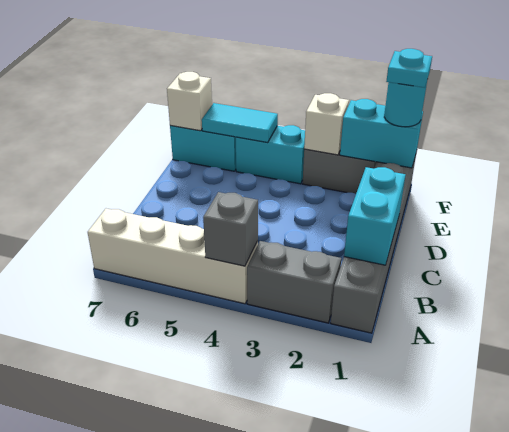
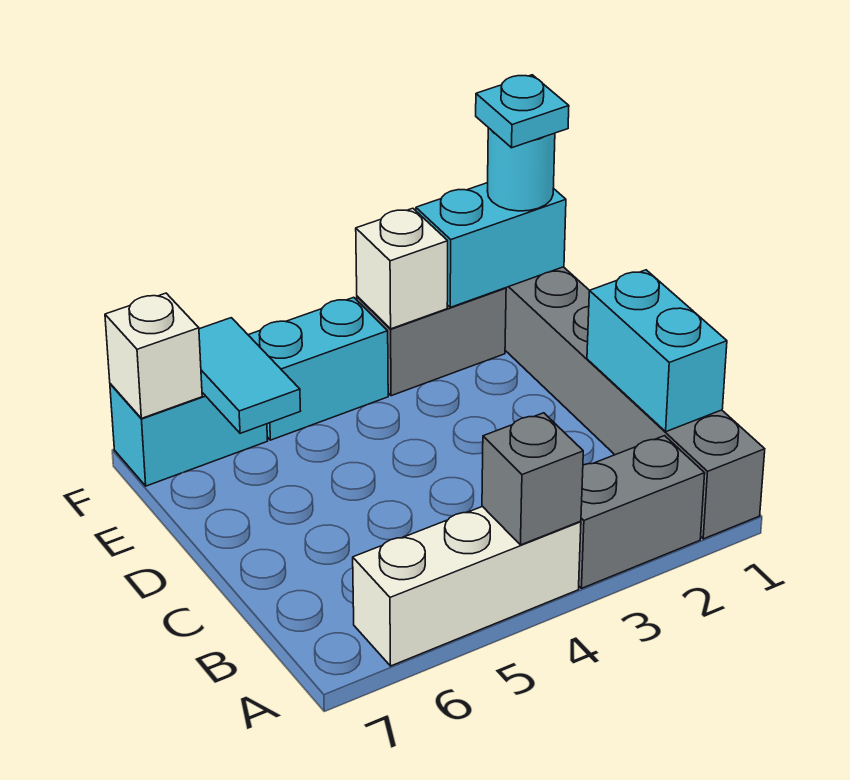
white 1x4 brick [88,209,258,304] -> white 1x3 brick [353,506,581,666]
cyan 1x2 tile [202,103,278,143] -> cyan 1x2 tile turned to [199,318,300,433]

